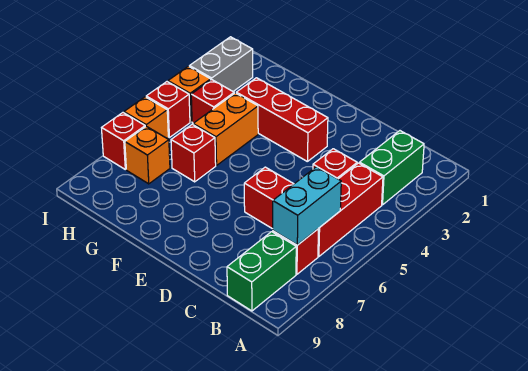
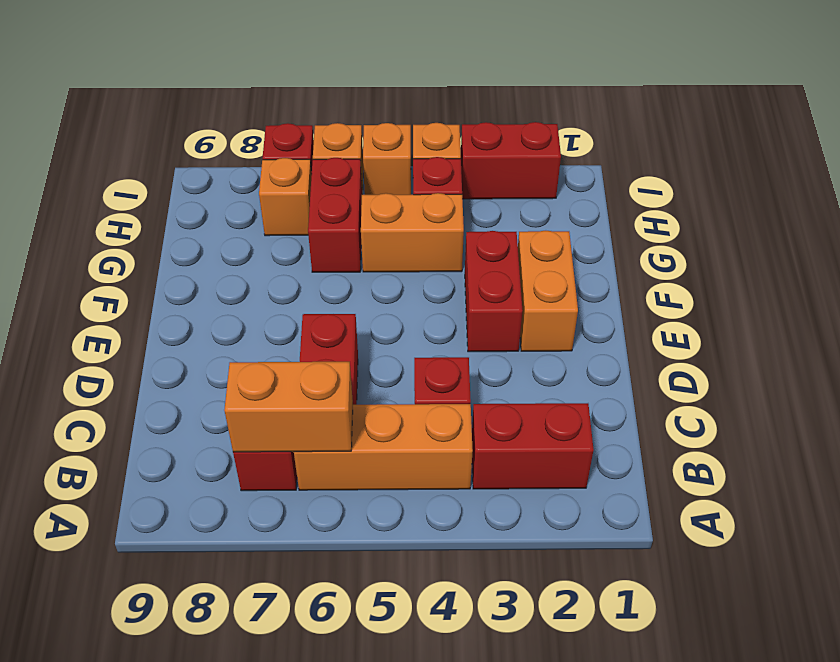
green 1x2 brick [359,131,424,205] -> red 1x2 brick [472,403,594,489]
red 1x3 brick [318,163,383,257] -> orange 1x3 brick [294,404,473,490]
cyan 1x2 brick [273,167,341,245] -> orange 1x2 brick [224,362,353,452]
green 1x2 brick [227,232,296,311] -> none
none -> orange 1x2 brick [518,231,578,351]
red 1x3 brick [236,78,328,161] -> red 1x2 brick [465,231,523,352]
red 1x1 brick [171,124,216,182] -> red 1x2 brick [308,158,362,272]
grey 1x2 brick [190,37,253,91] -> red 1x2 brick [461,122,561,199]
red 1x1 brick [146,82,190,137] -> orange 1x1 brick [363,123,411,195]

